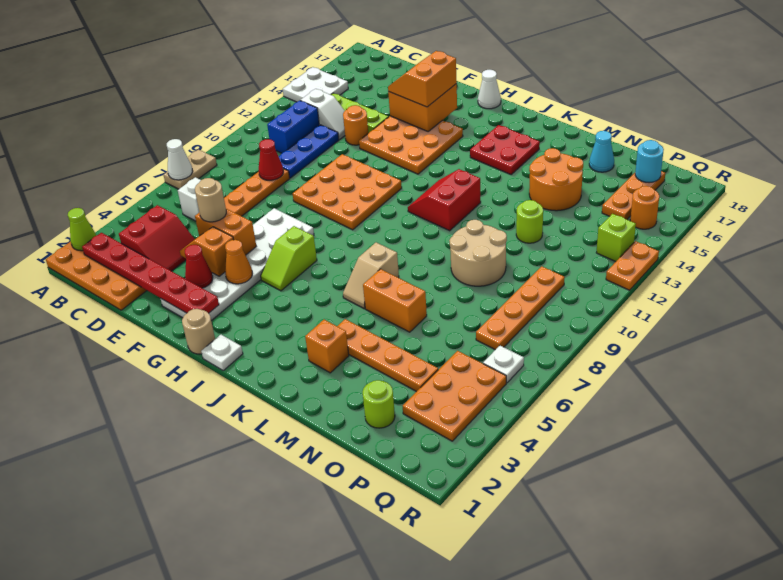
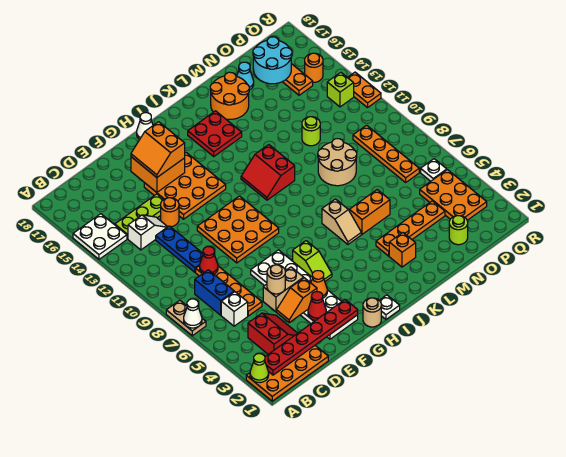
blue 1x2 brick [267,101,319,153] -> blue 1x2 brick moved to [195,270,234,315]
orange 1x2 brick [195,209,256,255] -> tan 1x2 brick [263,267,304,312]
orange 2x2 round brick [529,148,583,211] -> orange 2x2 round brick moved to [210,72,249,119]
cyan 1x1 round brick [635,140,664,183] -> cyan 2x2 round brick [253,37,292,84]

